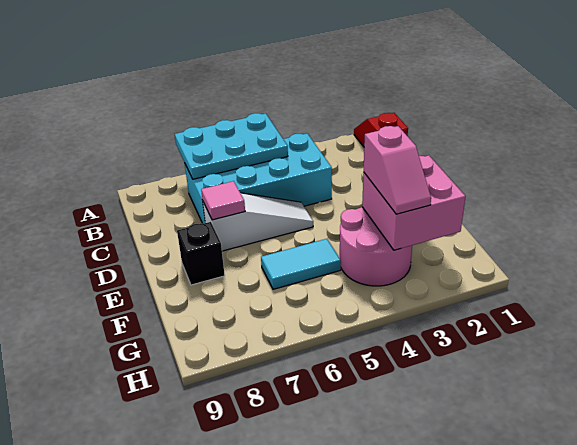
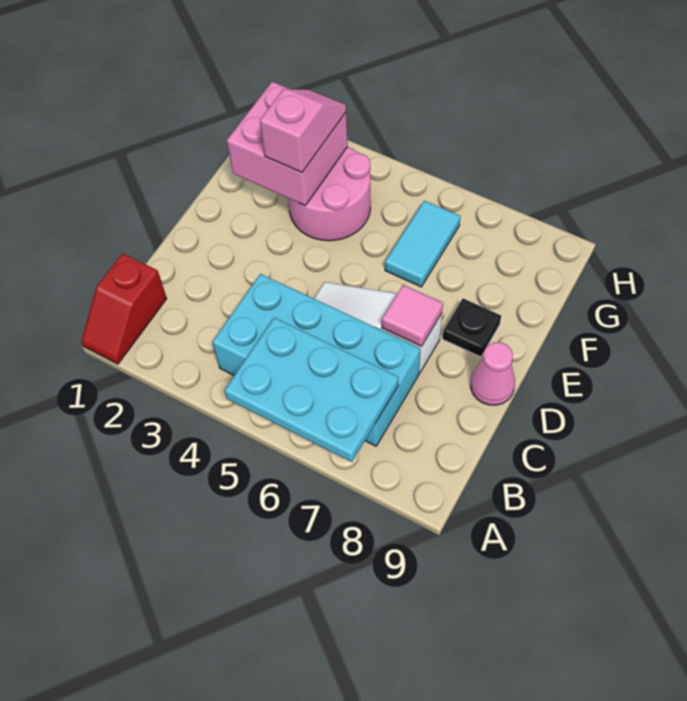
none -> pink 1x1 cone [471,342,515,405]
black 1x1 brick [177,222,225,285] -> black 1x1 plate [443,299,501,357]
cyan 1x2 tile [261,239,341,289] -> cyan 1x2 tile turned to [385,201,460,287]

